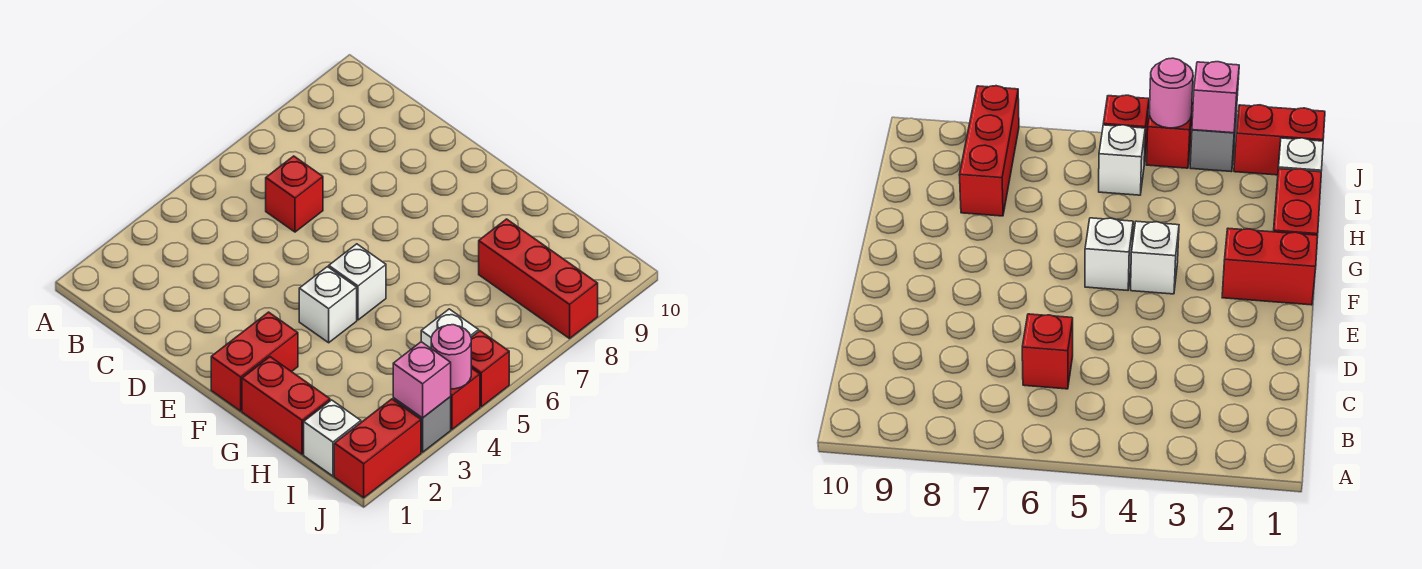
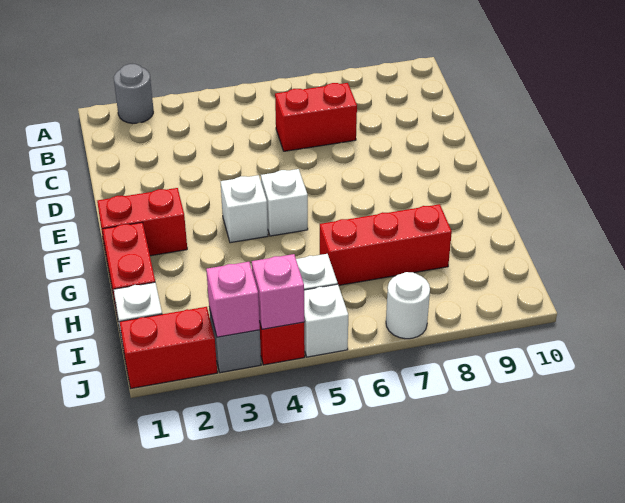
none -> grey 1x1 round brick [114,64,153,123]
red 1x1 brick [266,156,323,232] -> red 1x2 brick [275,83,357,151]
red 1x3 brick [479,219,598,339] -> red 1x3 brick turned to [320,204,452,285]
pink 1x1 round brick [431,325,471,389] -> pink 1x1 brick [252,254,304,329]
red 1x1 brick [471,331,509,407] -> white 1x1 brick [304,284,348,357]
none -> white 1x1 round brick [386,272,430,339]

